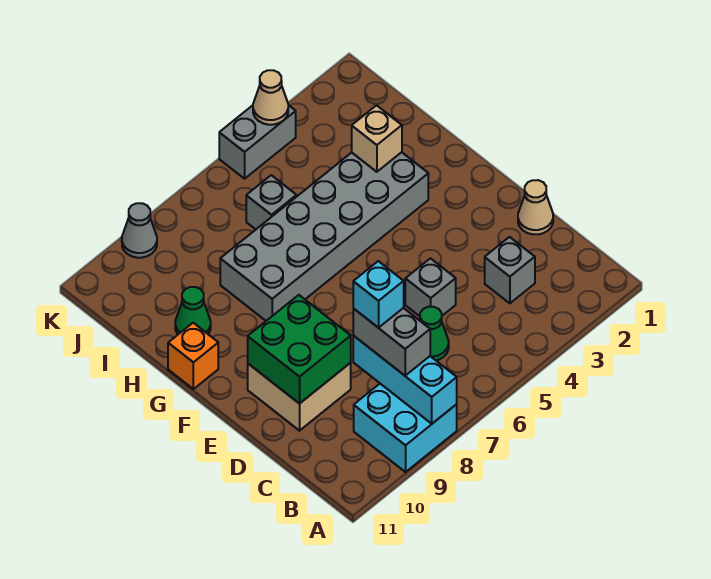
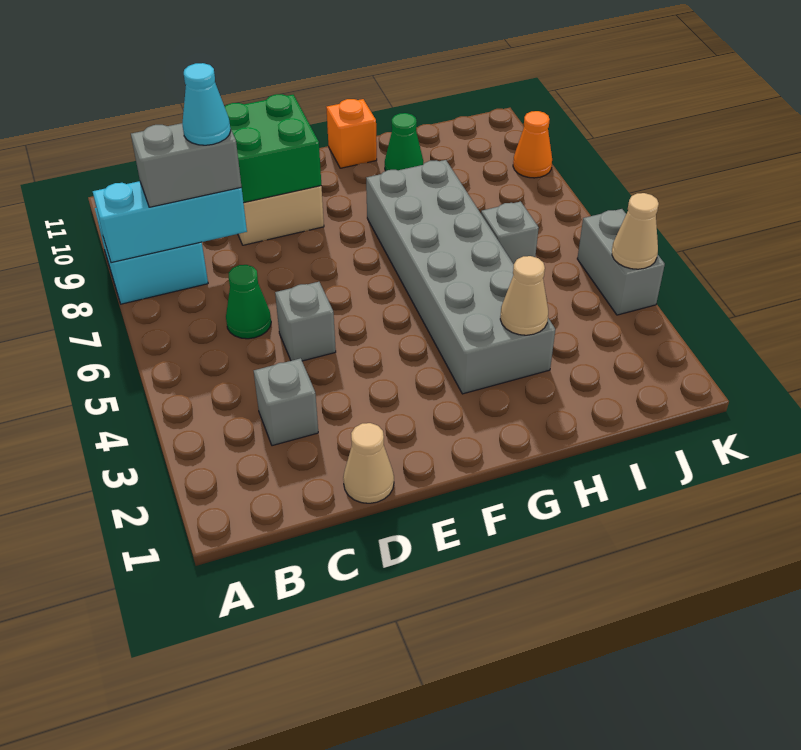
cyan 1x1 brick [353,261,404,328] -> cyan 1x1 cone [182,63,231,145]
tan 1x1 brick [352,105,402,172] -> tan 1x1 cone [500,256,548,335]
grey 1x1 cone [122,203,157,258] -> orange 1x1 cone [513,111,552,178]

